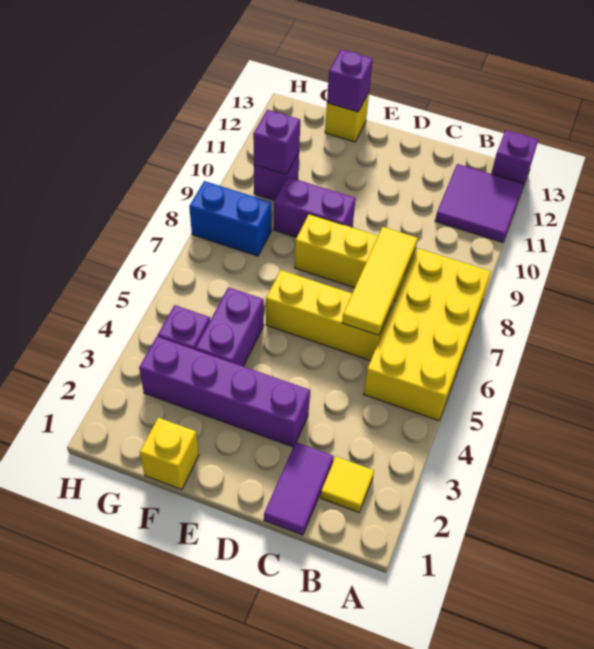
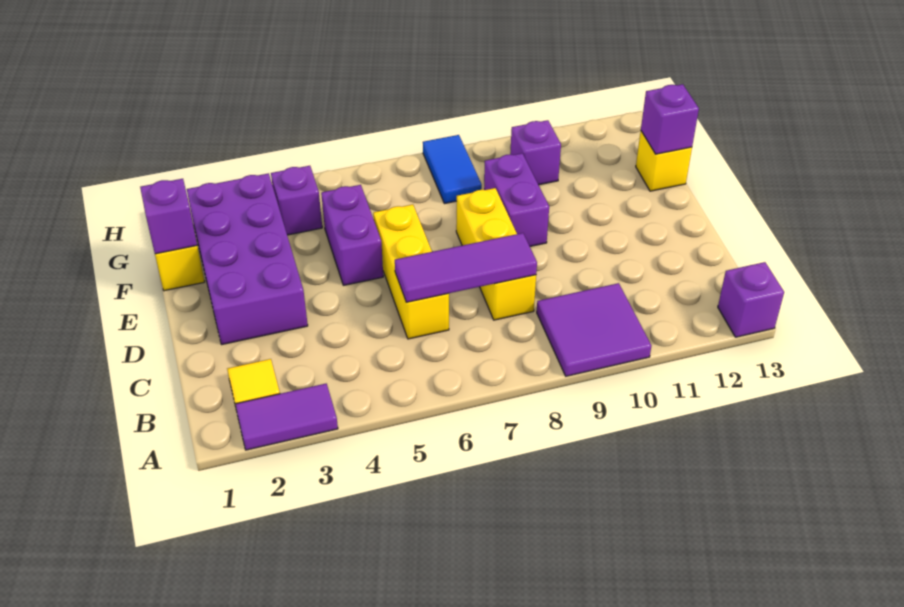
yellow 2x4 brick [364,248,491,421] -> none
purple 2x2 tile [435,164,524,242] -> purple 2x2 tile moved to [537,283,651,376]
purple 1x2 tile [264,442,334,535] -> purple 1x2 tile moved to [235,384,338,450]
yellow 1x3 tile [342,227,418,335] -> purple 1x3 tile [395,233,537,302]
purple 1x4 brick [139,336,310,447] -> purple 2x4 brick [187,173,308,345]
purple 1x2 brick [196,287,264,366] -> purple 1x2 brick turned to [321,185,383,285]
blue 1x2 brick [189,181,272,256] -> blue 1x2 tile [423,135,482,204]
purple 1x1 brick [253,110,300,174] -> purple 1x1 brick moved to [140,179,197,254]

